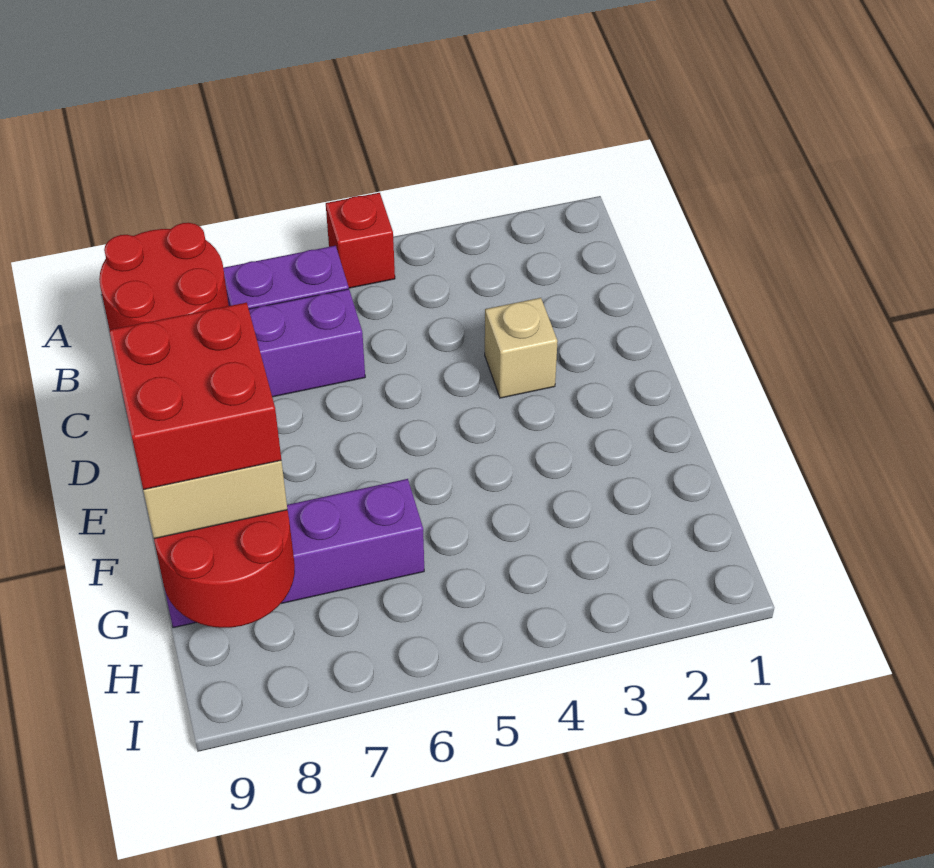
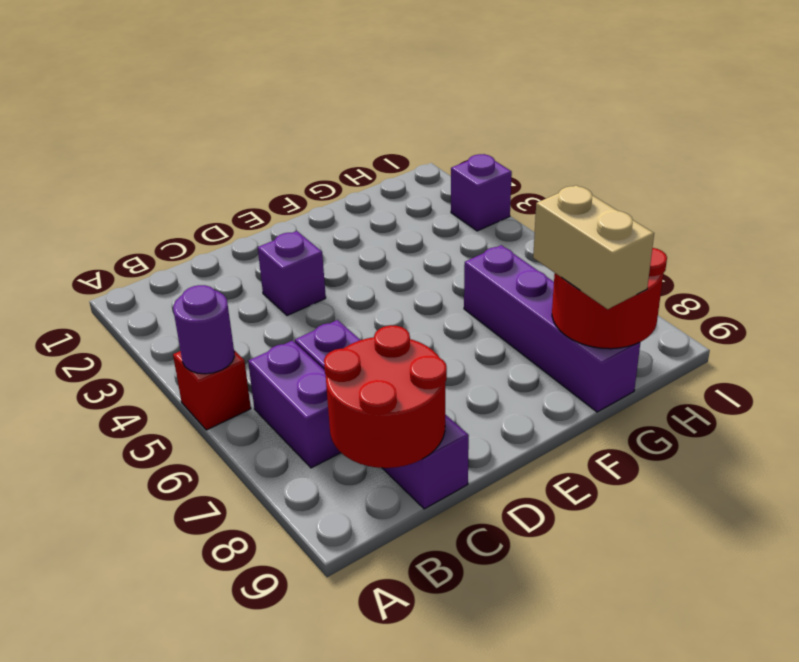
none -> purple 1x1 round brick [173,285,235,374]
tan 1x1 brick [485,298,558,398] -> purple 1x1 brick [258,231,326,316]
red 2x2 brick [109,303,281,490] -> none
none -> purple 1x1 brick [451,154,512,231]

